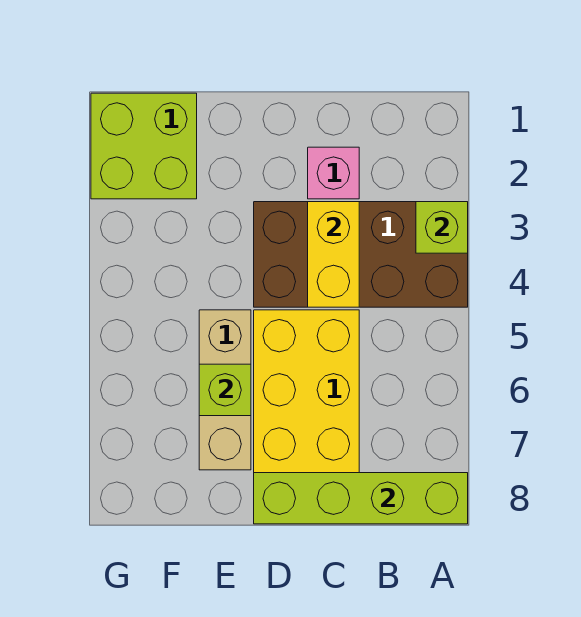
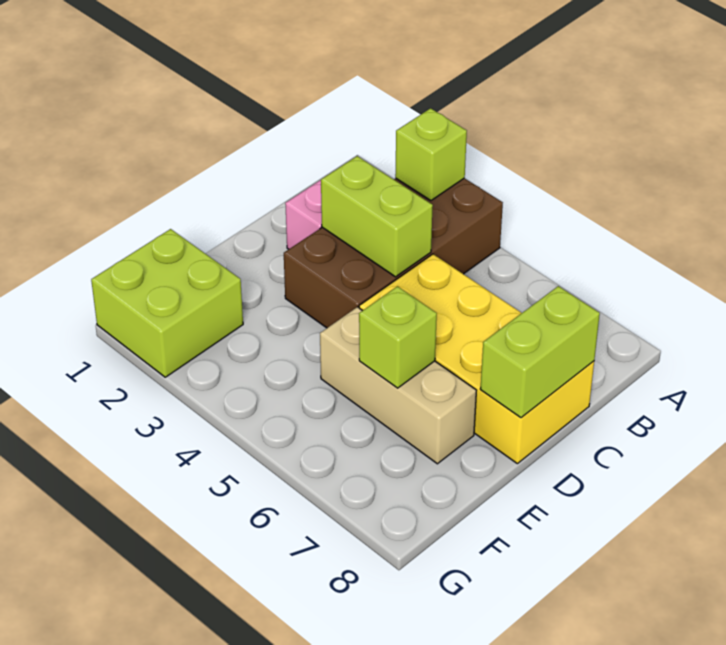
lime 1x4 brick [254,473,468,524] -> lime 1x2 brick [480,286,600,418]
yellow 1x2 brick [308,202,359,307] -> lime 1x2 brick [321,156,433,277]

